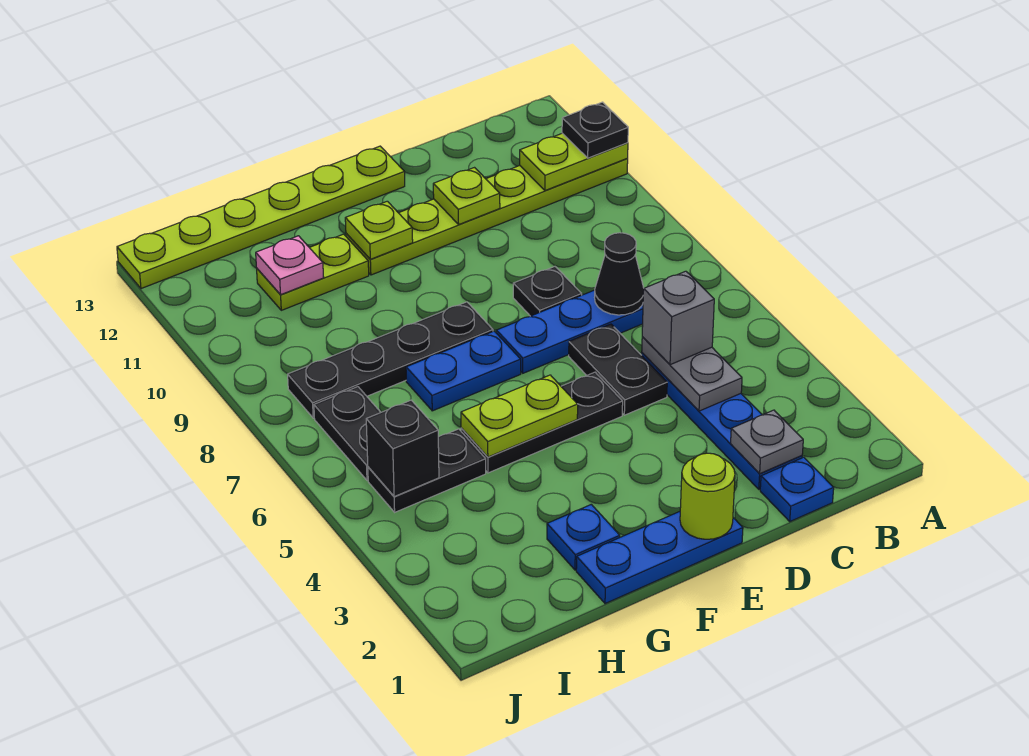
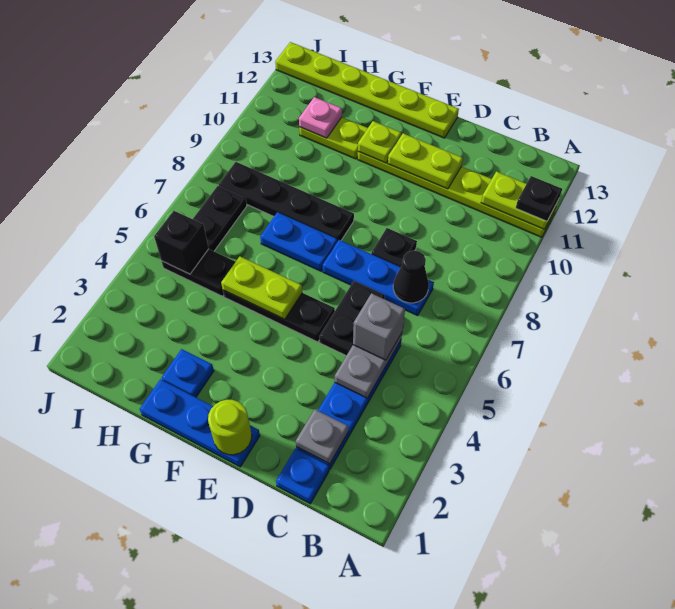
lime 1x1 plate [433,168,500,224] -> lime 1x2 plate [388,133,463,189]

